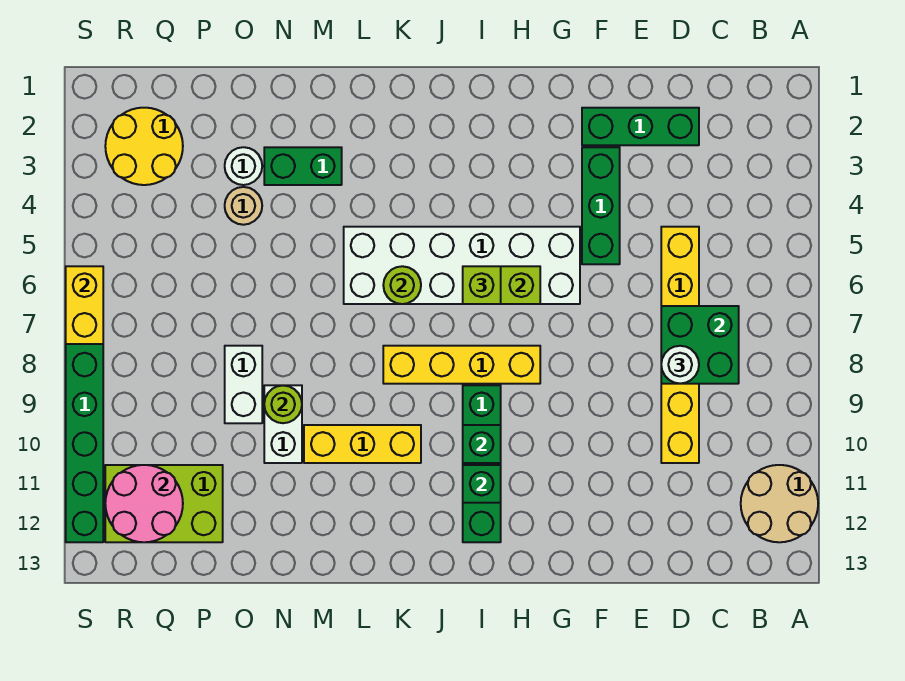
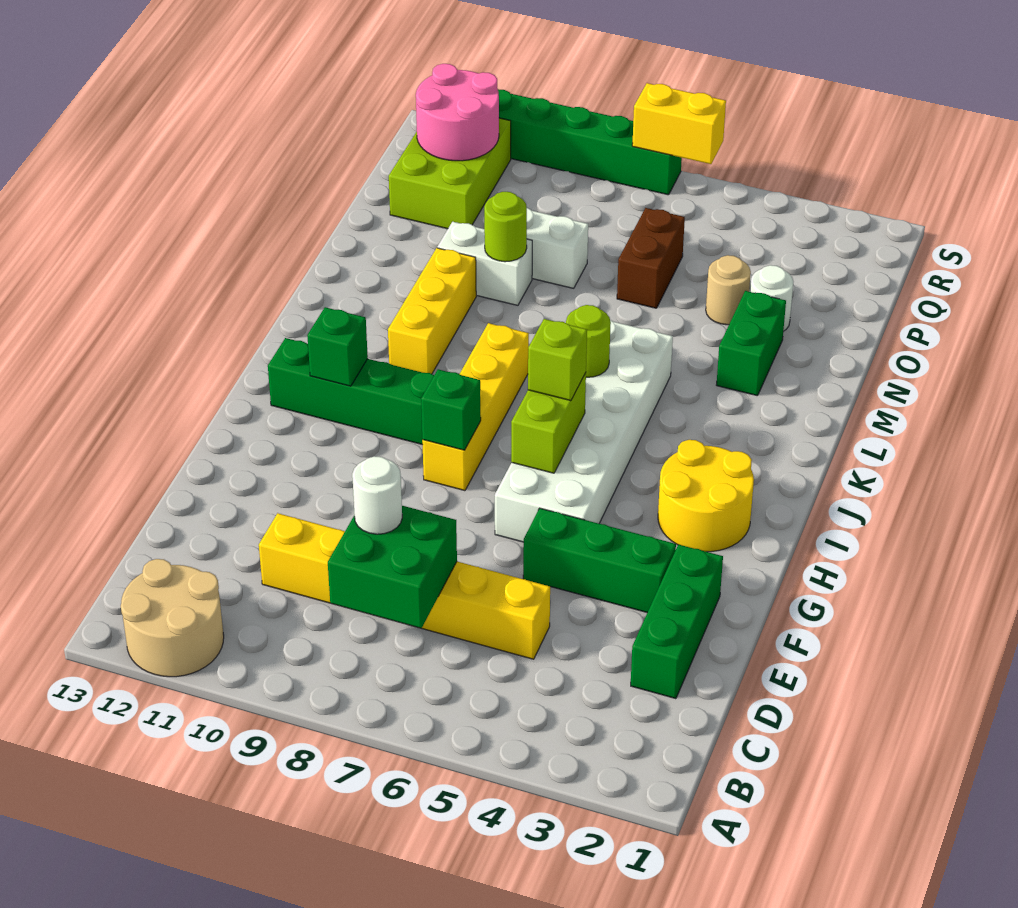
green 1x1 brick [463,425,501,463] -> green 1x1 brick moved to [421,369,481,450]
none -> brown 1x2 brick [617,208,685,308]
yellow 2x2 round brick [105,108,183,185] -> yellow 2x2 round brick moved to [658,440,754,552]

